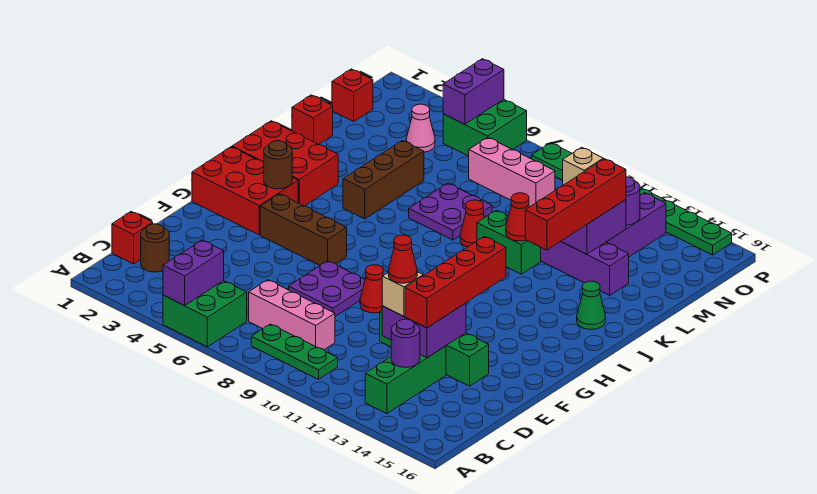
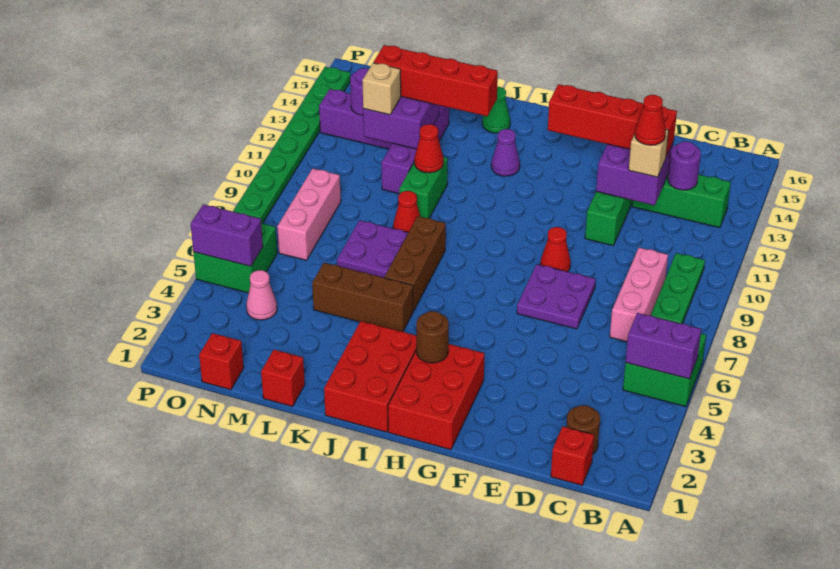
brown 1x3 brick [260,194,347,266] -> brown 1x3 brick moved to [385,216,446,311]
none -> purple 1x1 cone [491,129,520,176]

